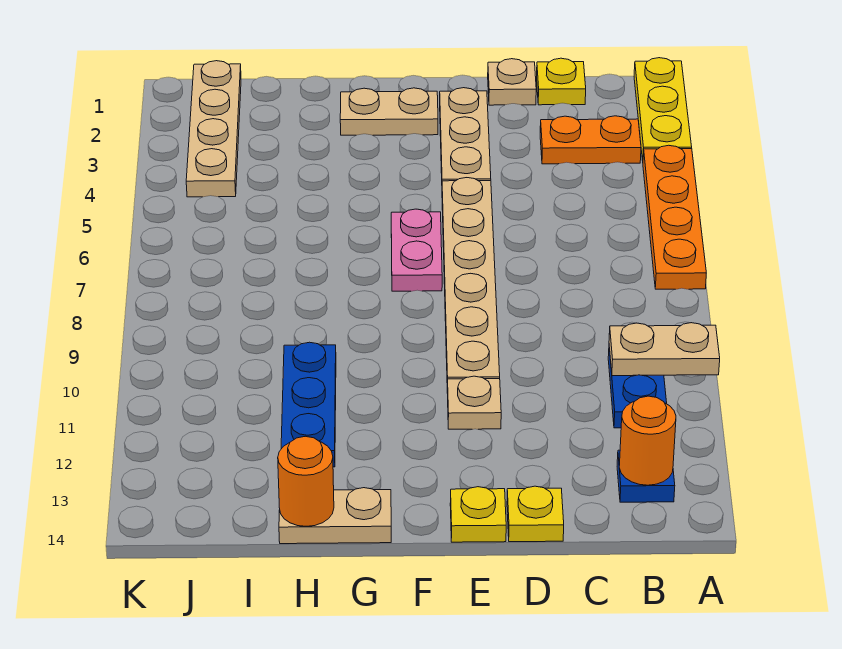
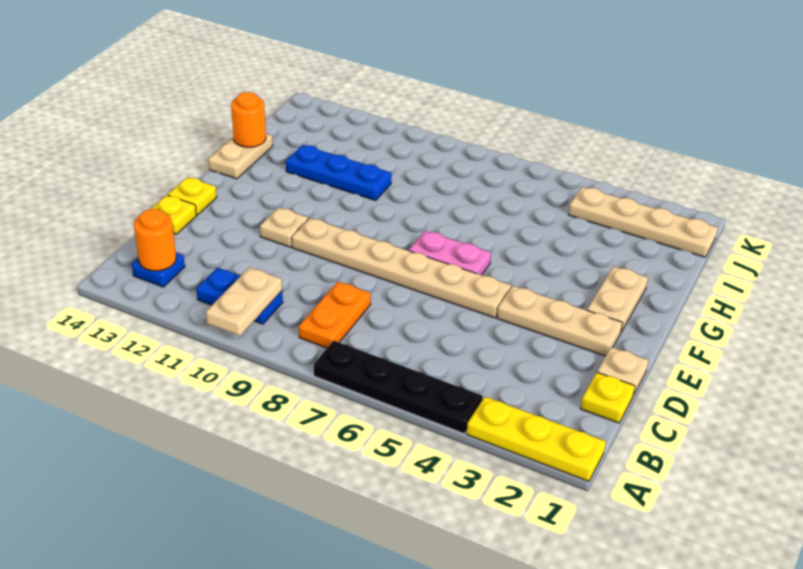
orange 1x4 plate [643,145,706,289] -> black 1x4 plate [314,341,483,434]
orange 1x2 plate [540,116,641,164] -> orange 1x2 plate moved to [299,282,371,348]

